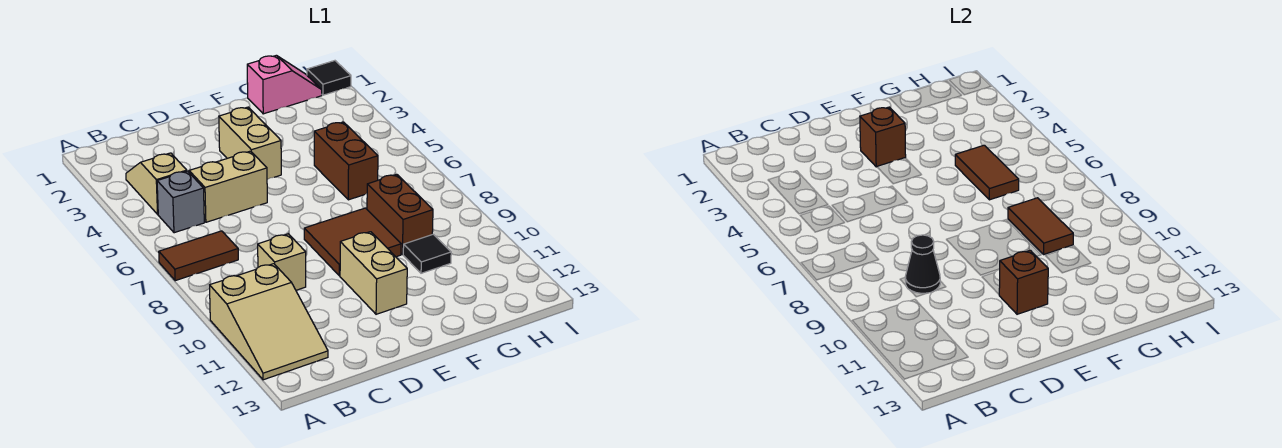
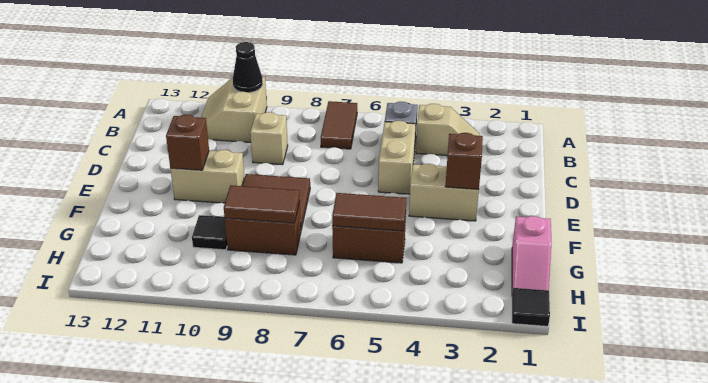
tan 2x3 slope [210,264,328,380] -> tan 2x2 slope [201,77,267,142]
black 1x1 cone [905,235,940,293] -> black 1x1 cone moved to [233,42,263,93]

